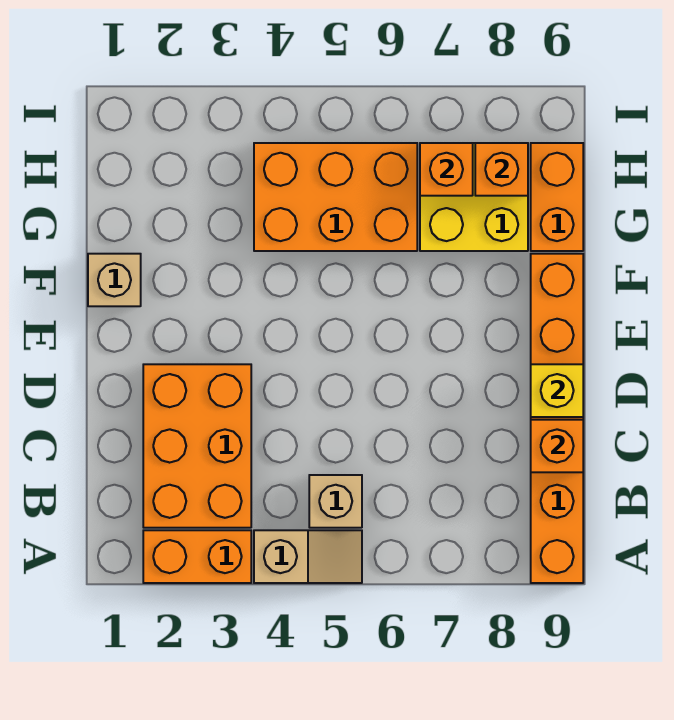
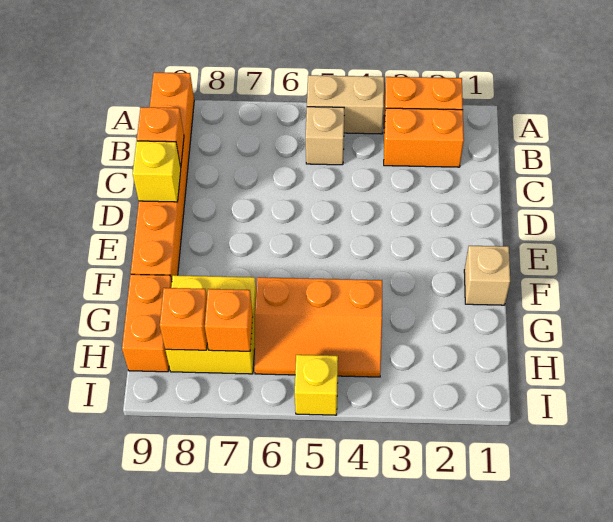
tan 1x2 slope [254,530,362,583] -> tan 1x2 brick [307,75,384,134]
orange 2x3 brick [143,364,251,528] -> orange 1x2 brick [384,108,464,167]
orange 2x3 brick [254,143,417,251] -> orange 2x3 slope [255,277,382,377]
none -> yellow 1x1 brick [295,355,338,415]

